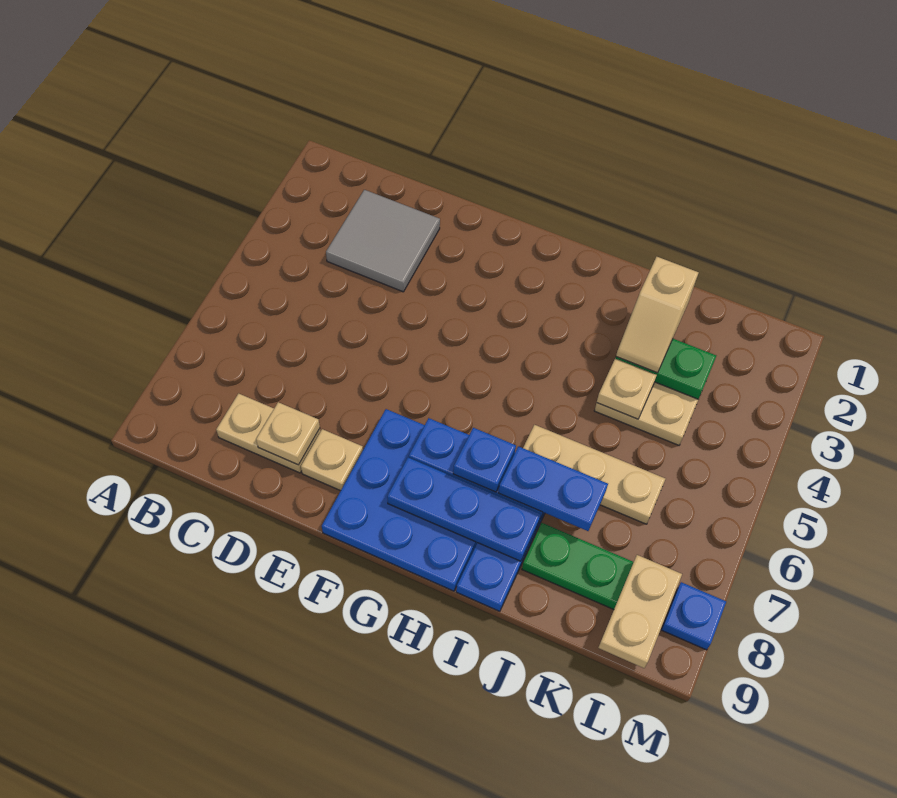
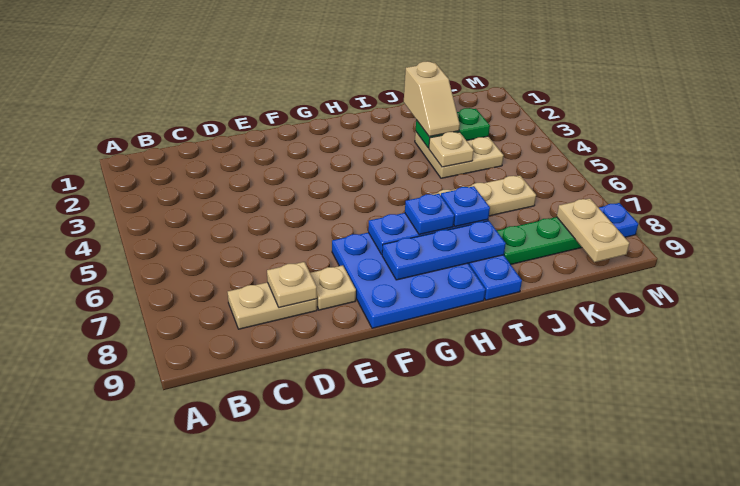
grey 2x2 tile [326,190,440,292] -> none
blue 1x2 plate [498,446,608,531] -> blue 1x1 plate [441,186,490,227]

